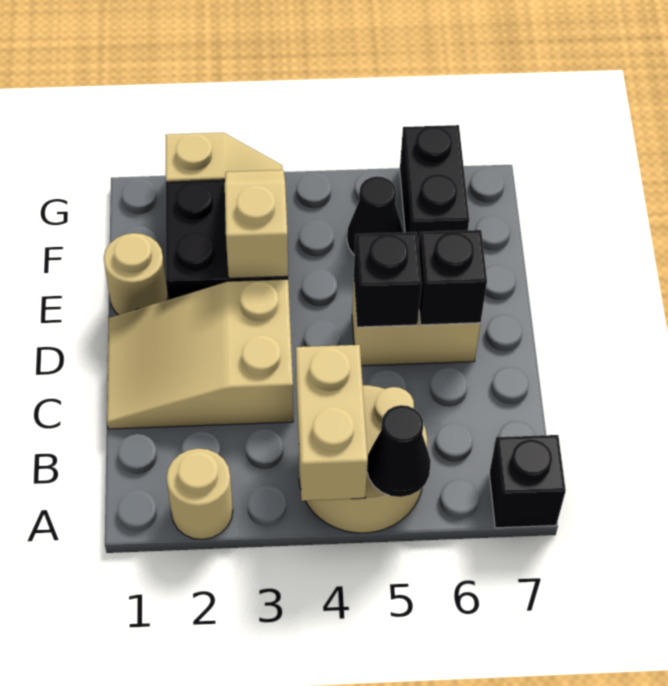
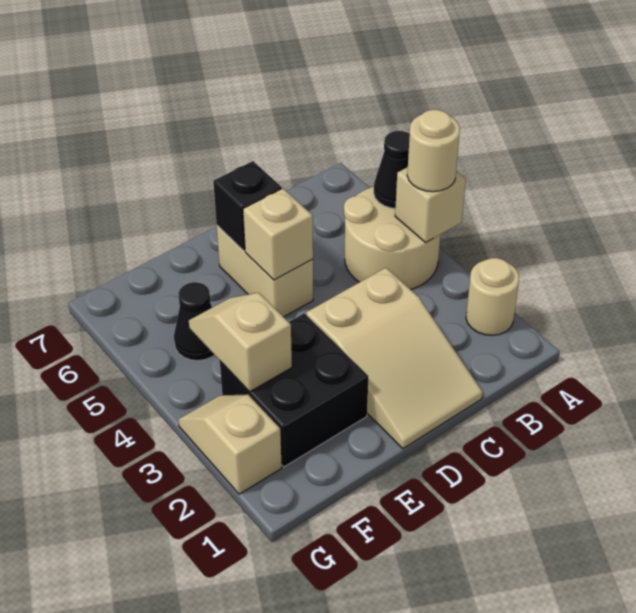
tan 1x2 brick [296,345,368,501] -> tan 1x1 brick [395,167,466,242]
black 1x1 brick [489,435,566,528] -> none
black 1x1 brick [354,232,422,327] -> tan 1x1 brick [243,188,313,280]
tan 1x1 round brick [104,233,168,315] -> tan 1x1 round brick moved to [407,110,460,192]
tan 1x2 slope [225,170,288,278] -> tan 1x2 slope turned to [189,293,292,392]
black 1x2 brick [400,125,469,248] -> none

